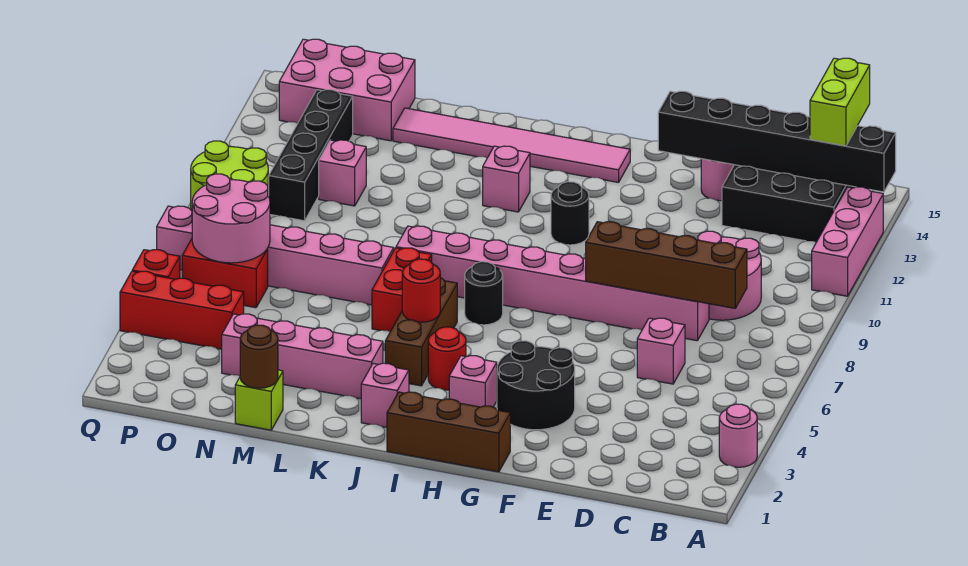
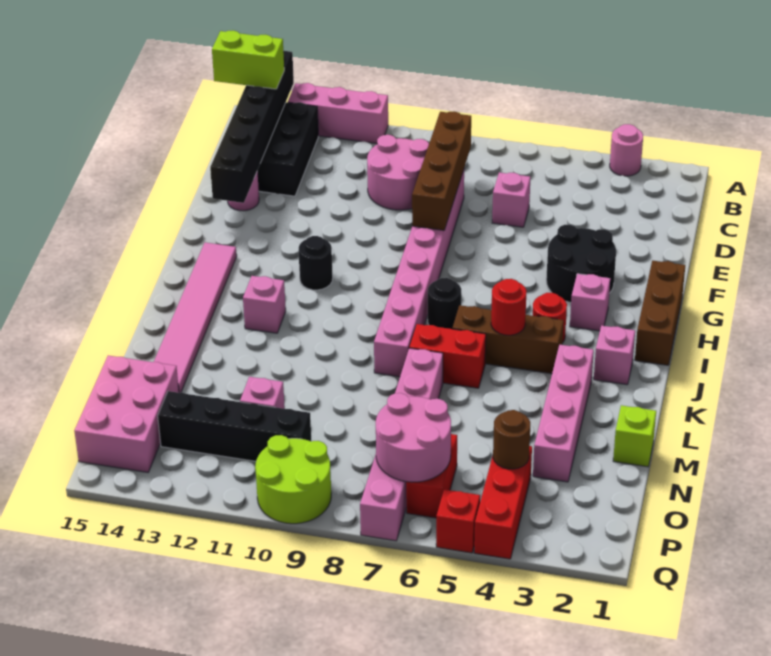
brown 1x1 round brick [240,325,278,388] -> brown 1x1 round brick moved to [493,410,530,469]

